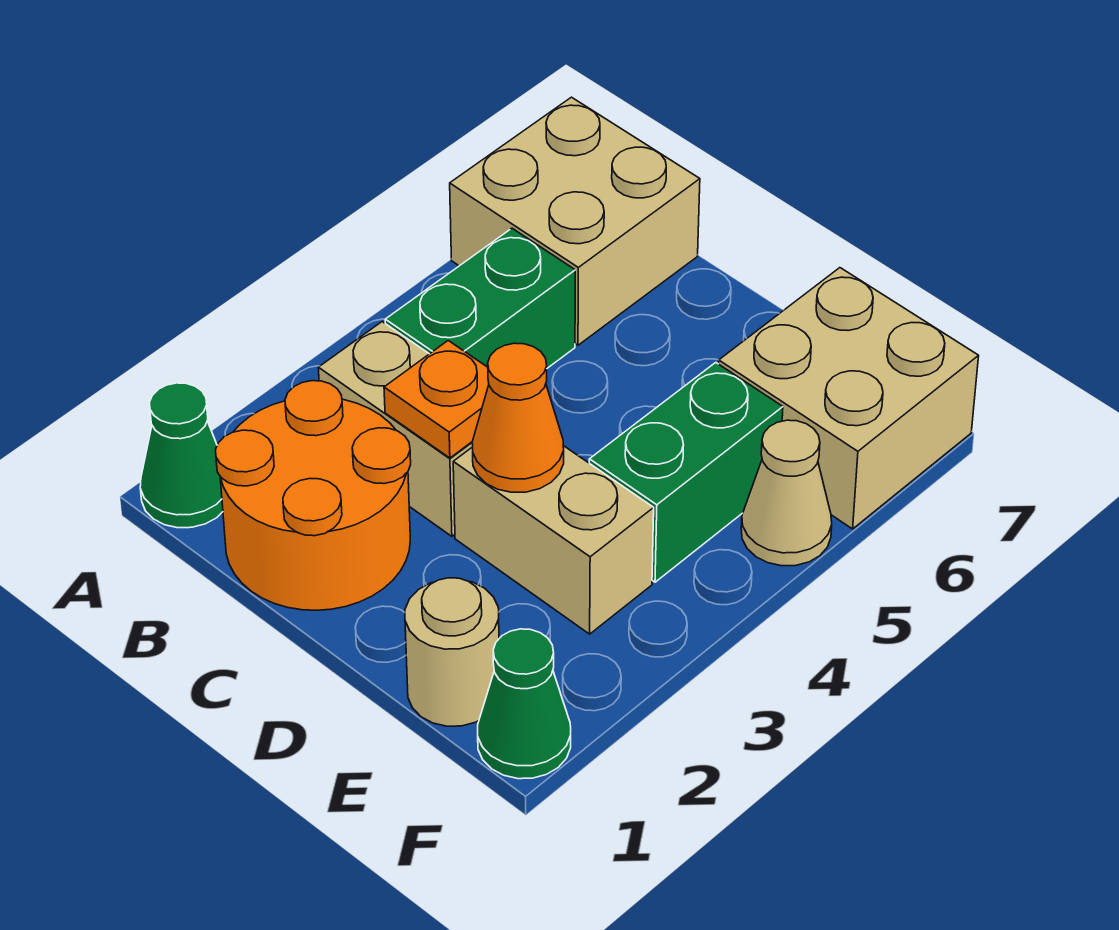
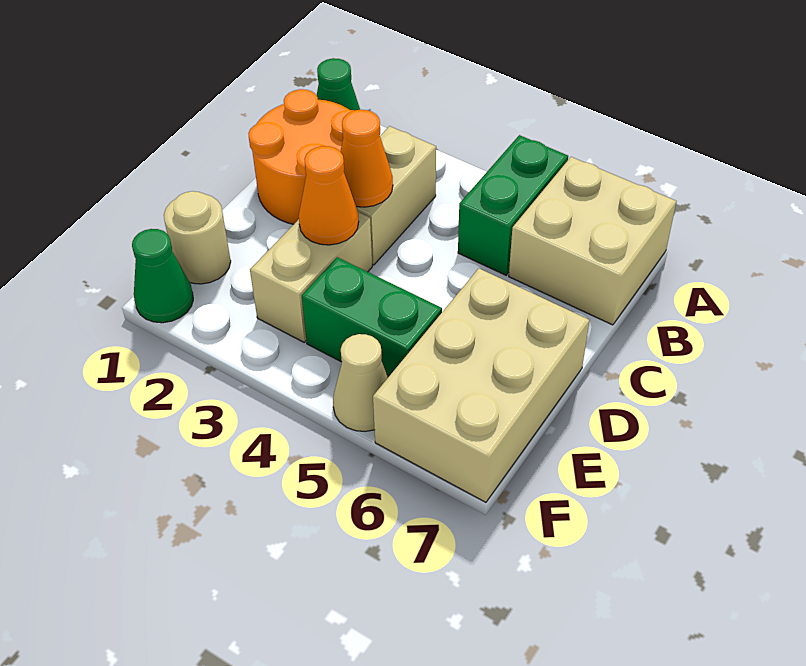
green 1x2 brick [385,228,575,368] -> green 1x2 brick turned to [458,135,568,275]
orange 1x1 plate [384,341,489,458] -> orange 1x1 cone [340,110,393,207]
tan 2x2 brick [719,268,979,529] -> tan 2x3 brick [373,268,589,502]

